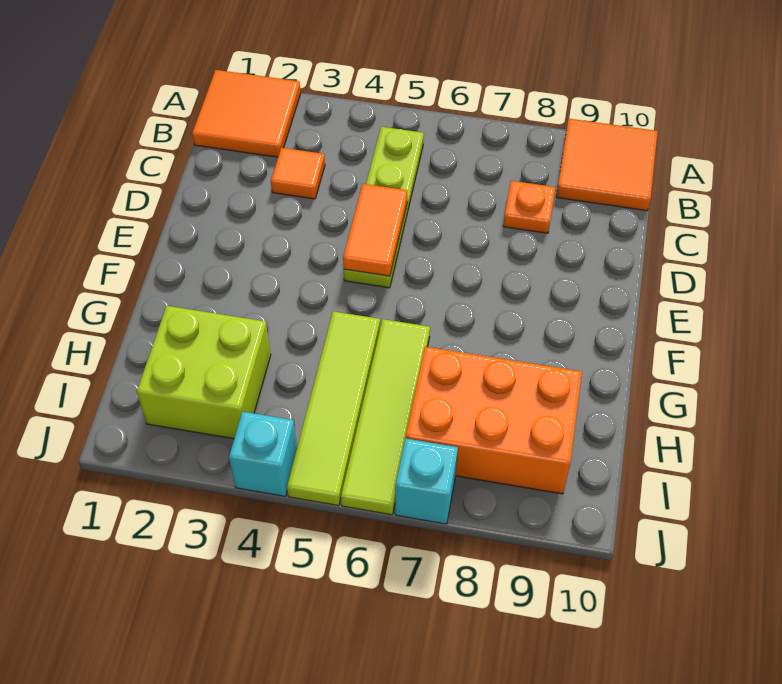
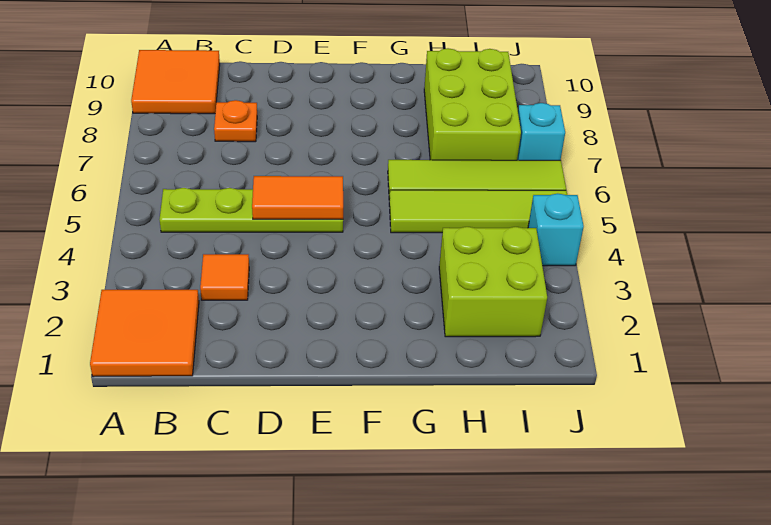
orange 2x3 brick [406,347,582,494] -> lime 2x3 brick [424,48,521,160]

